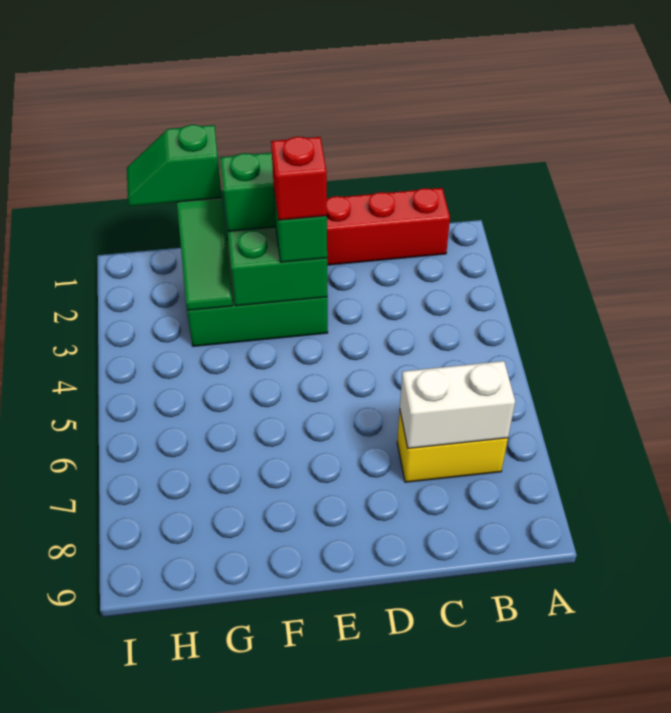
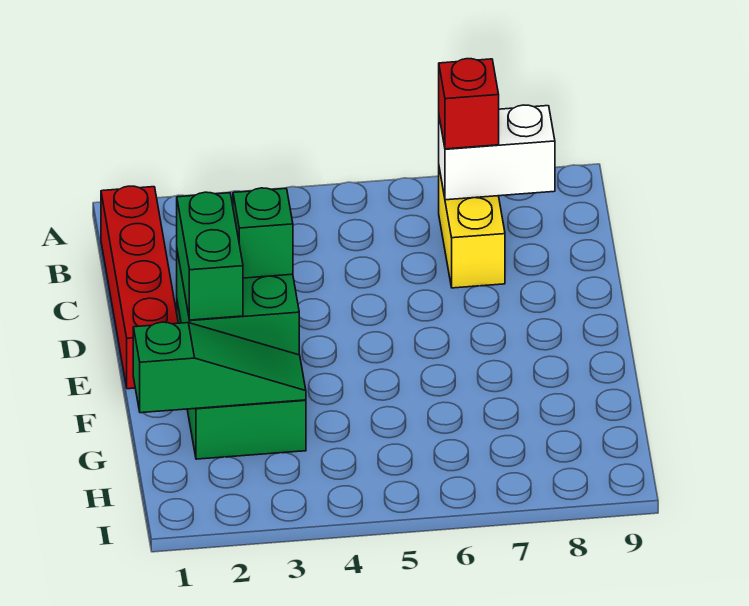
white 1x2 brick [400,361,515,448] -> white 1x2 brick turned to [439,105,555,200]
red 1x1 brick [271,137,327,220] -> red 1x1 brick moved to [439,59,499,149]
green 1x2 slope [127,125,222,206] -> none

